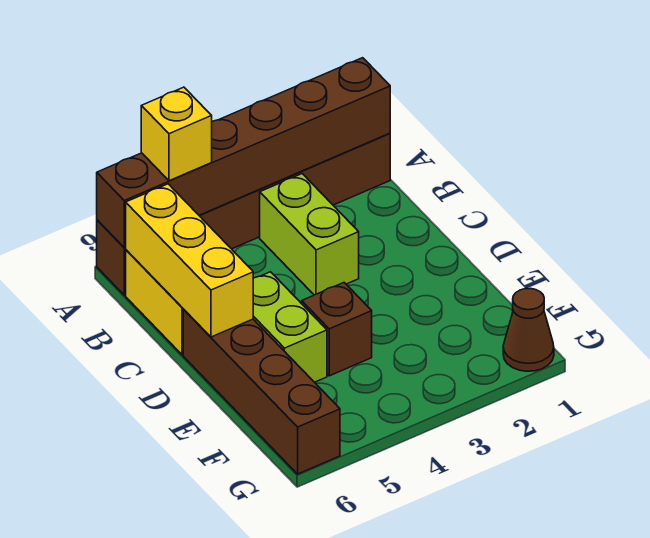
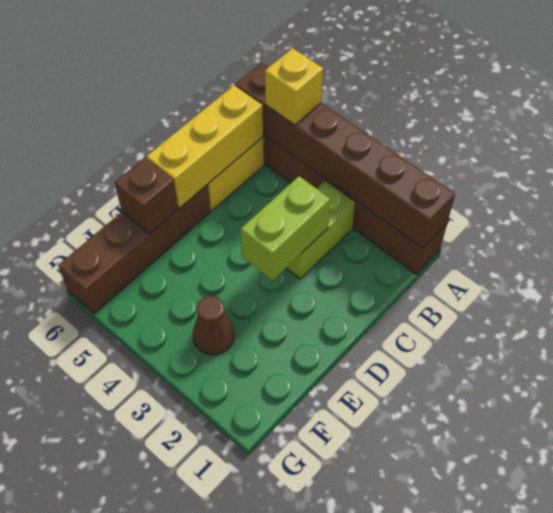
lime 1x2 brick [253,272,327,382] -> lime 1x2 brick moved to [240,176,331,281]
brown 1x1 brick [302,283,372,376] -> brown 1x1 brick moved to [115,158,178,234]
brown 1x1 cone [503,288,554,371] -> brown 1x1 cone moved to [193,296,234,355]

